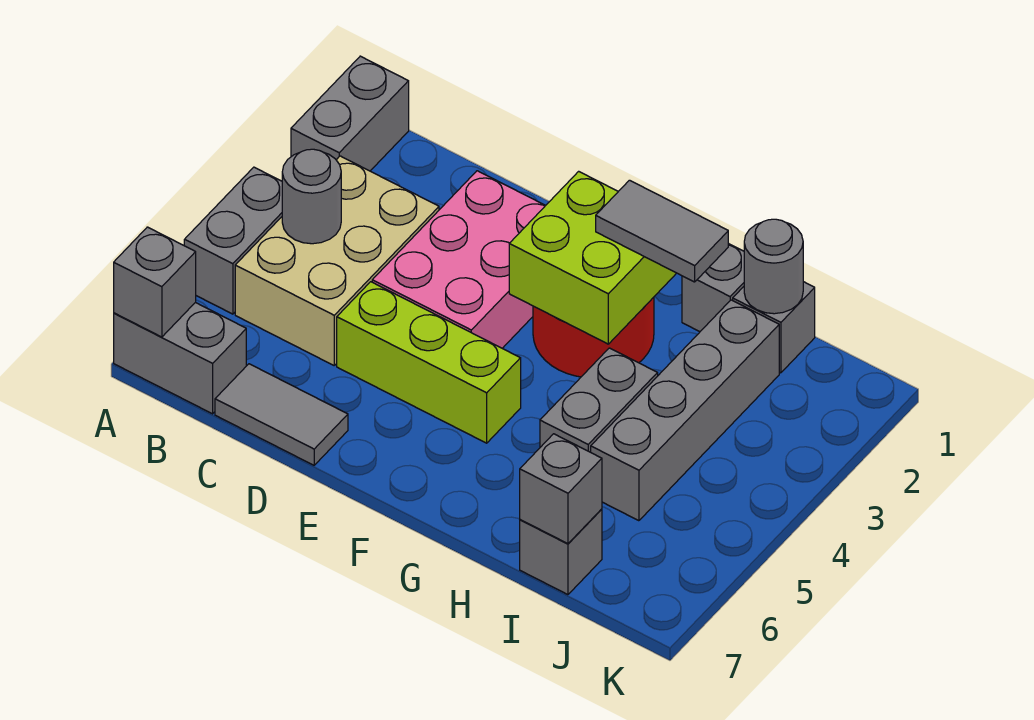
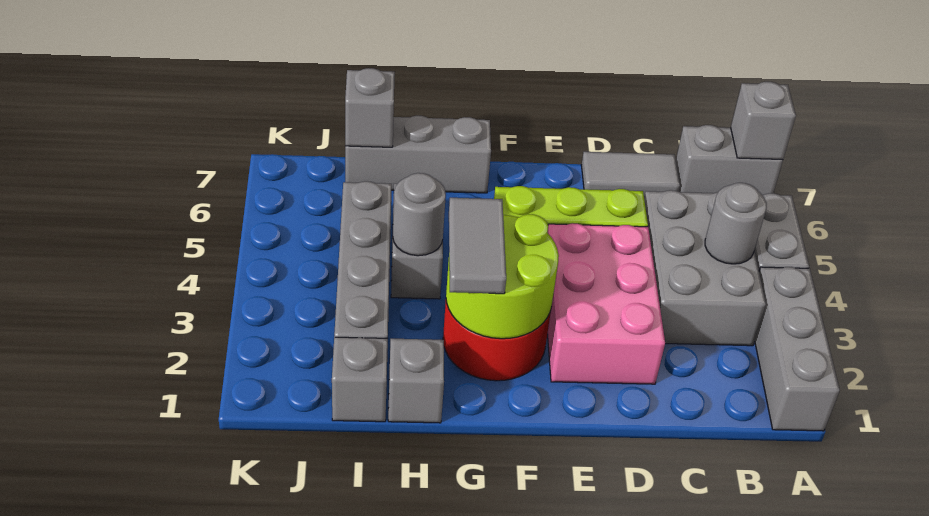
grey 1x2 brick [291,56,409,171] -> grey 1x3 brick [755,267,840,431]
tan 2x3 brick [235,156,439,365] -> grey 2x3 brick [644,190,766,346]
lime 2x2 brick [509,171,676,344] -> lime 2x2 round brick [446,214,559,339]
grey 1x2 tile [596,180,728,282] -> grey 1x2 tile turned to [449,198,506,294]
grey 1x1 round brick [744,219,803,314] -> grey 1x1 round brick moved to [393,173,446,256]
grey 1x1 brick [520,509,602,595] -> grey 1x3 brick [345,116,491,193]

